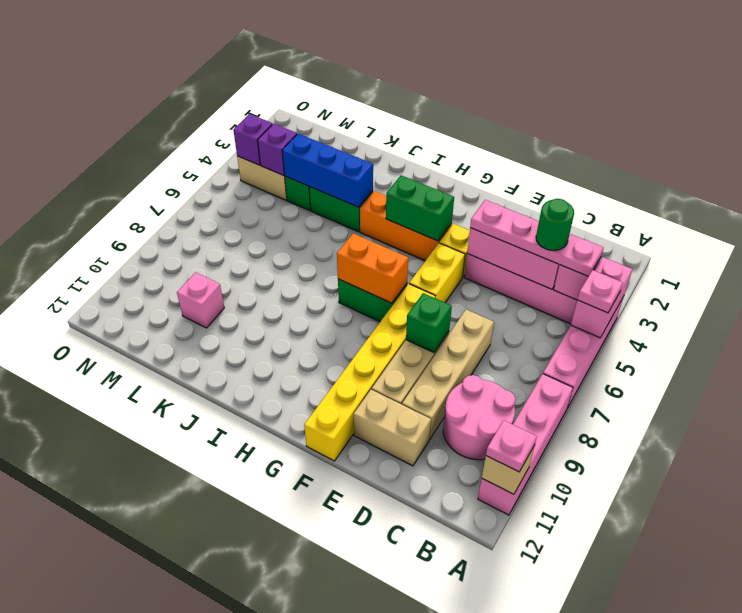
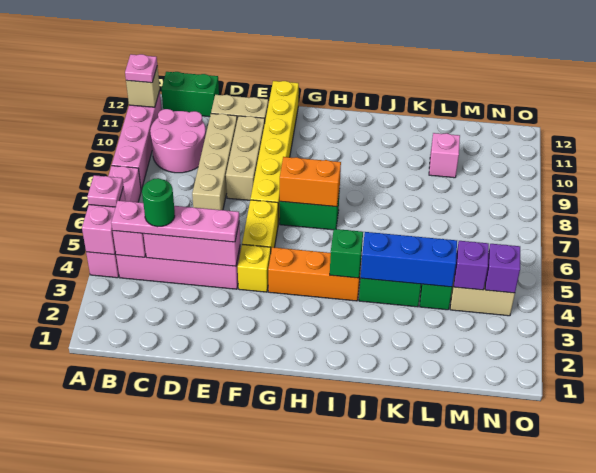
green 1x1 brick [406,293,452,353] -> green 1x1 brick moved to [330,229,363,278]
green 1x2 brick [386,175,454,241] -> green 1x2 brick moved to [161,72,219,117]

